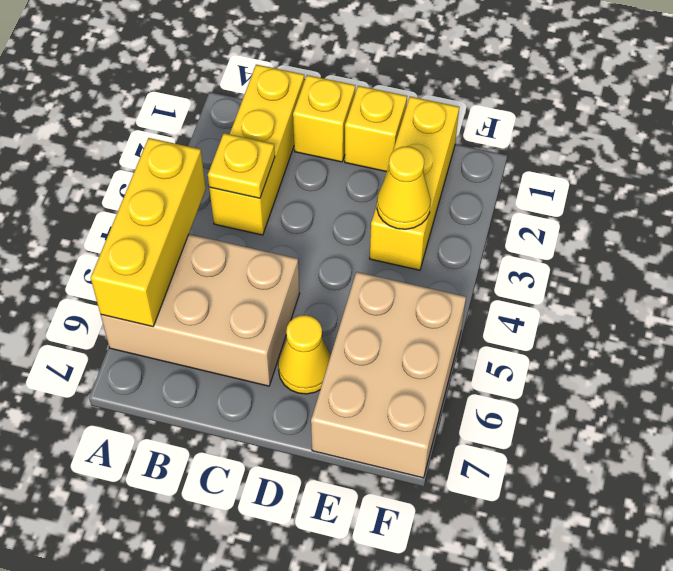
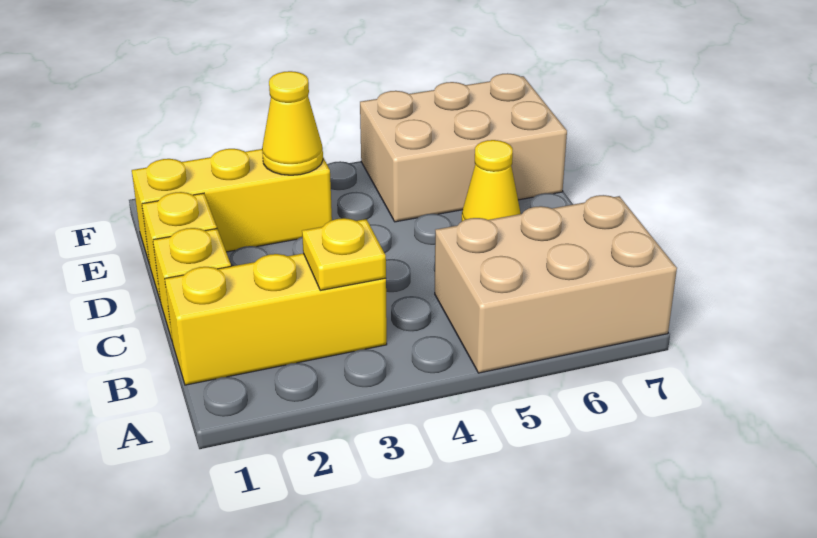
yellow 1x3 brick [91,138,206,327] -> none
tan 2x3 brick [101,234,300,386] -> tan 2x3 brick turned to [435,195,677,373]

